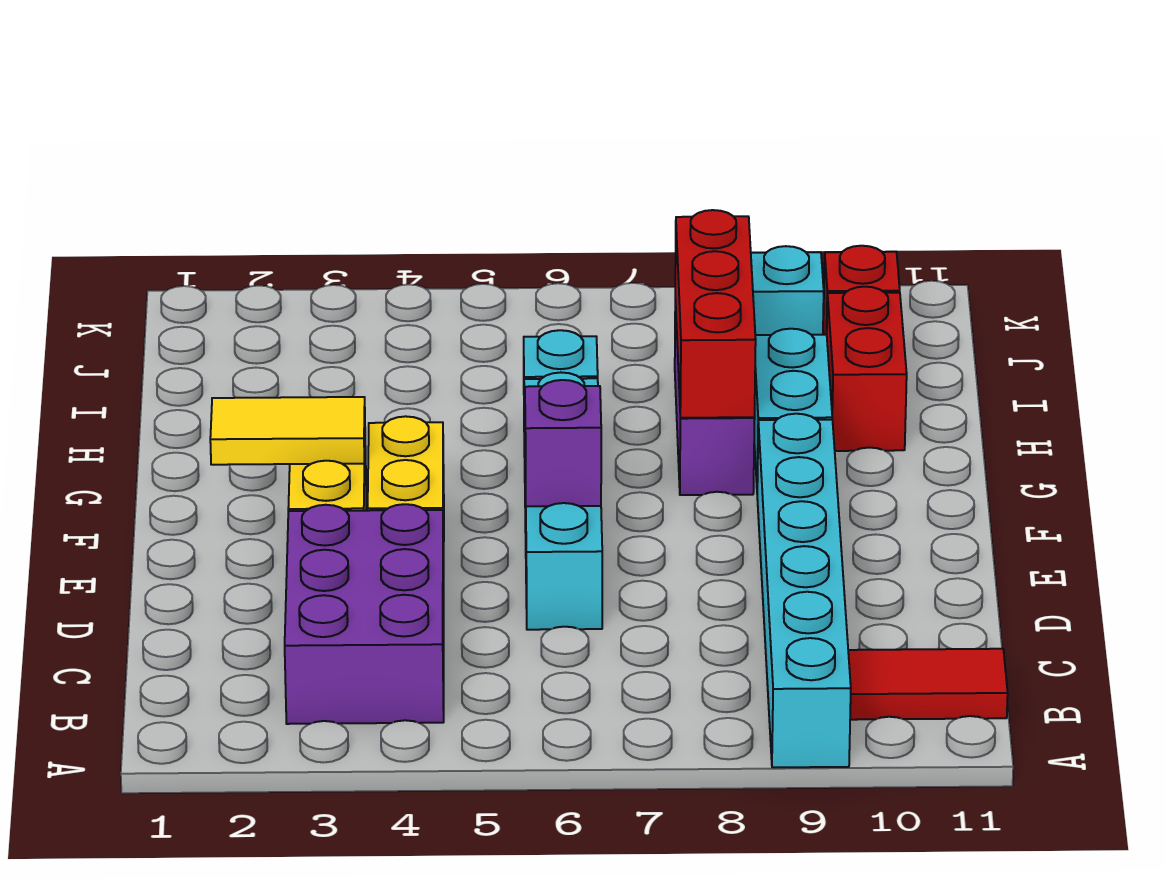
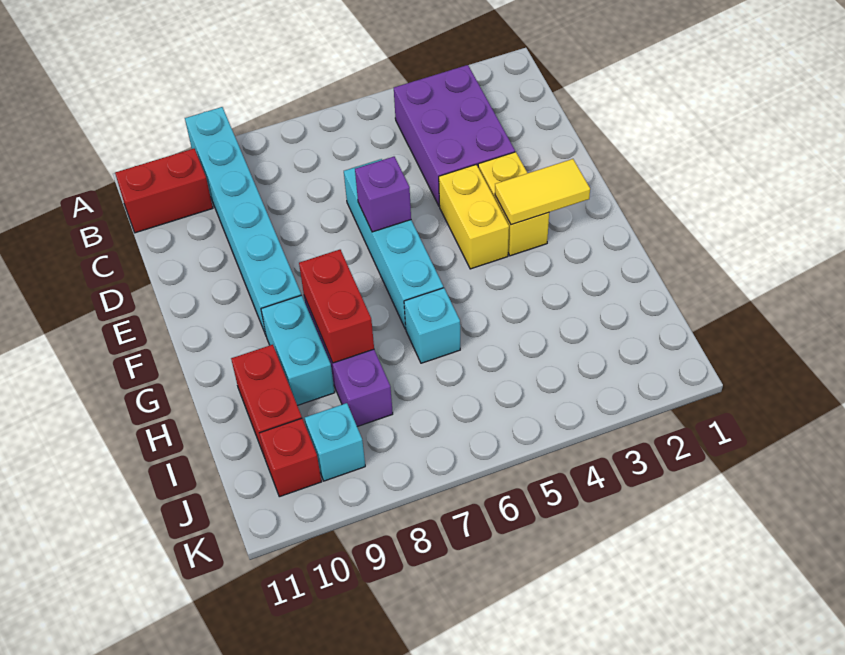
red 1x2 tile [848,649,1008,720] -> red 1x2 brick [115,149,213,233]
red 1x3 brick [675,210,756,418] -> red 1x2 brick [299,250,374,363]

